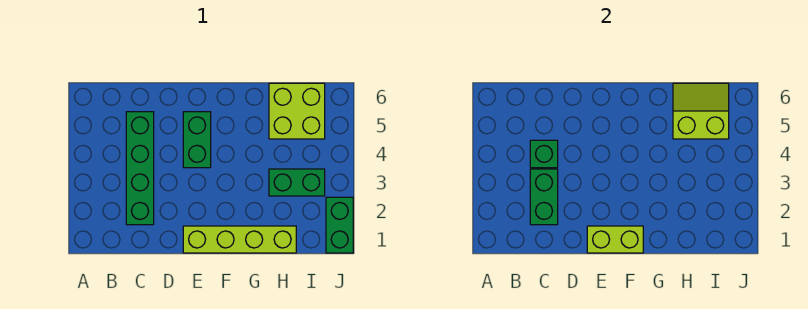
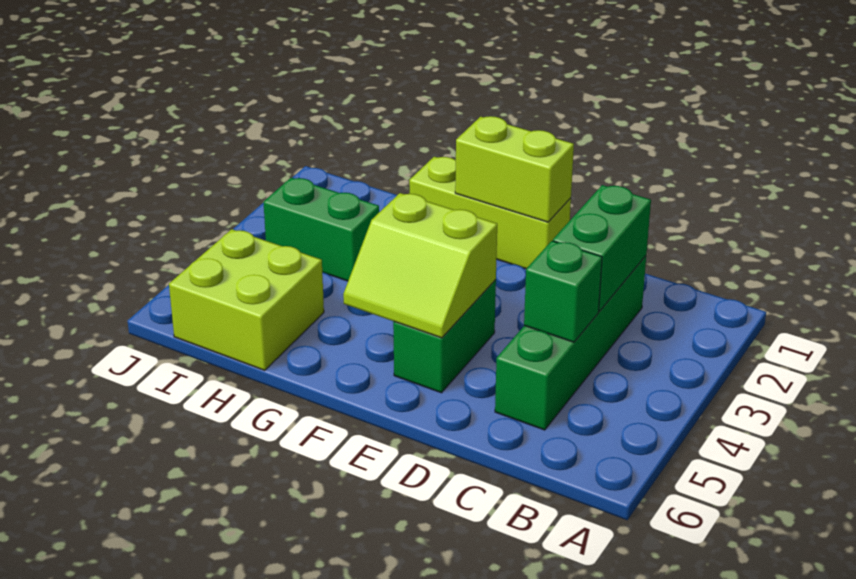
lime 1x4 brick [183,226,296,253] -> lime 1x3 brick [409,157,571,269]
lime 2x2 slope [673,83,729,139] -> lime 2x2 slope moved to [343,193,497,338]
green 1x2 brick [326,197,353,253] -> none

